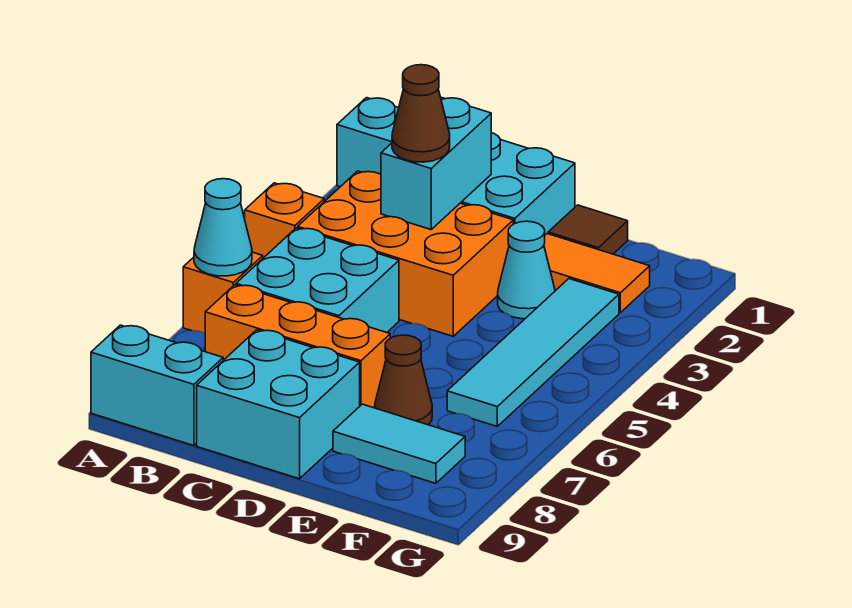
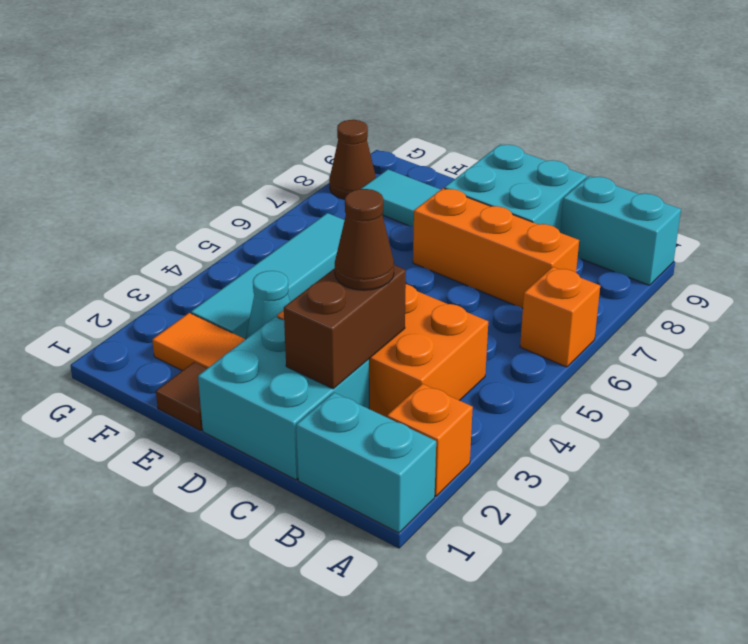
orange 1x1 brick [245,183,324,258] -> orange 1x1 brick moved to [387,384,473,496]
cyan 1x1 cone [194,179,252,276] -> none
cyan 2x2 brick [236,228,399,333] -> none
cyan 1x2 brick [381,97,491,230] -> brown 1x2 brick [284,265,406,389]
brown 1x1 cone [375,335,432,425] -> brown 1x1 cone moved to [329,120,376,199]

